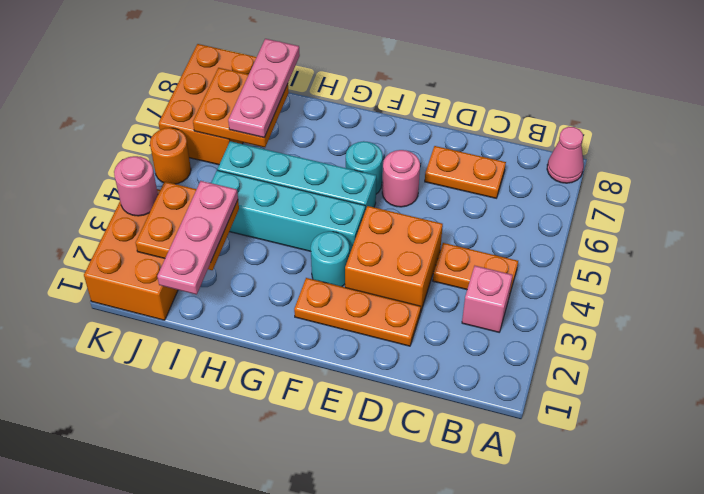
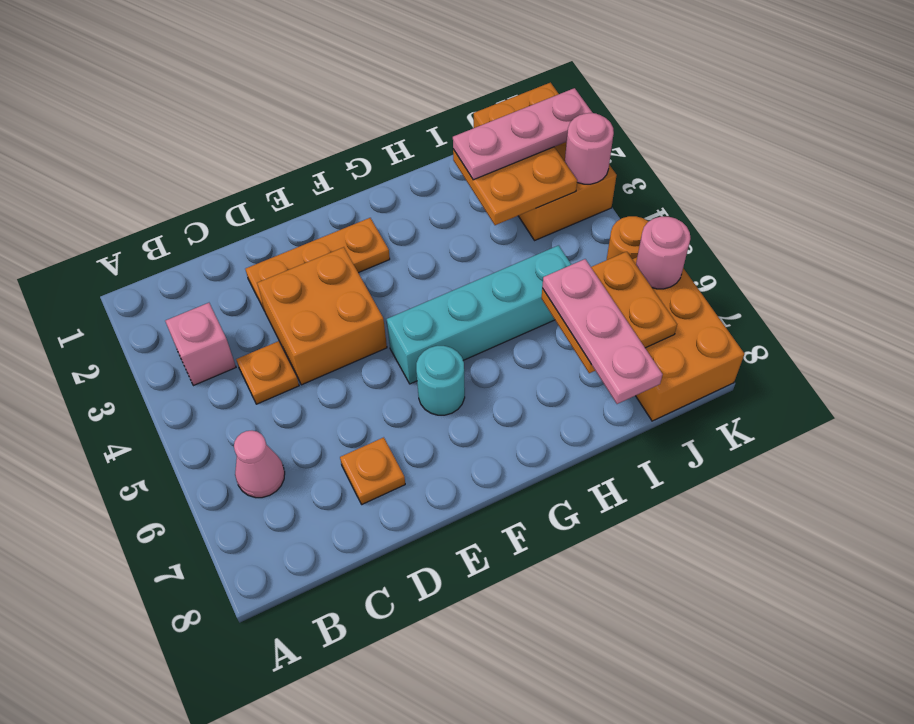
pink 1x1 cone [547,127,584,183] -> pink 1x1 cone moved to [234,431,285,498]
orange 1x2 plate [433,243,518,296] -> orange 1x1 plate [236,341,299,404]
orange 1x2 plate [425,146,506,198] -> orange 1x1 plate [340,437,405,504]
pink 1x1 round brick [382,150,420,207] -> pink 1x1 round brick moved to [636,217,690,289]
cyan 1x1 round brick [311,231,349,287] -> none
cyan 1x4 brick [211,170,365,255] -> none
pink 1x3 plate [157,181,238,294] -> pink 1x3 plate turned to [453,88,592,180]

